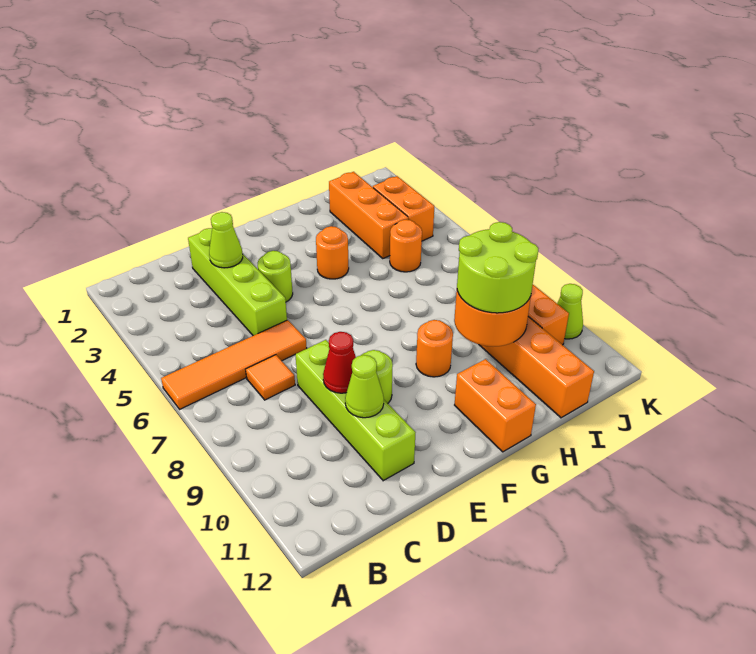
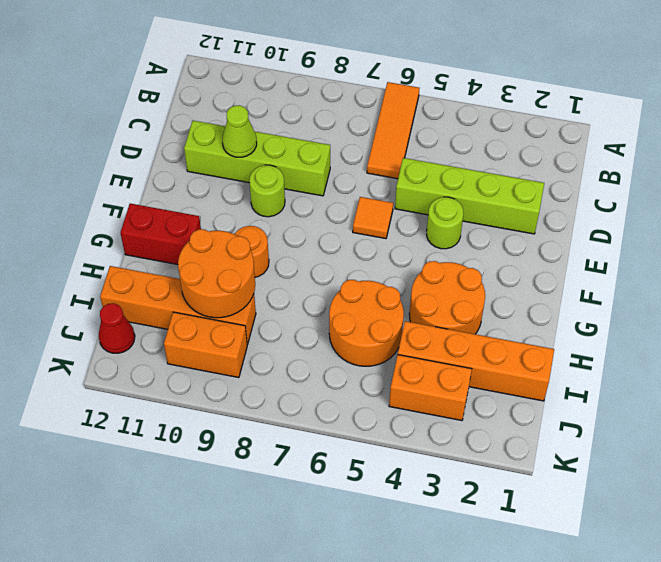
orange 1x4 tile [161,320,307,409] -> orange 1x3 tile [367,82,419,179]
orange 1x1 tile [246,355,295,400] -> orange 1x1 tile moved to [353,197,393,239]
lime 1x1 cone [209,212,243,268] -> none
red 1x1 cone [323,332,356,393] -> red 1x1 cone moved to [99,303,135,353]
orange 1x1 round brick [316,226,349,279] -> orange 2x2 round brick [409,261,485,334]
orange 1x2 brick [455,359,536,452] -> red 1x2 brick [120,203,201,265]
lime 2x2 round brick [457,222,538,313] -> none
orange 1x3 brick [329,172,408,258] -> orange 1x4 brick [398,321,554,401]
orange 1x1 round brick [390,220,422,272] -> orange 2x2 round brick [329,280,404,366]
lime 1x1 cone [557,284,583,339] -> none

